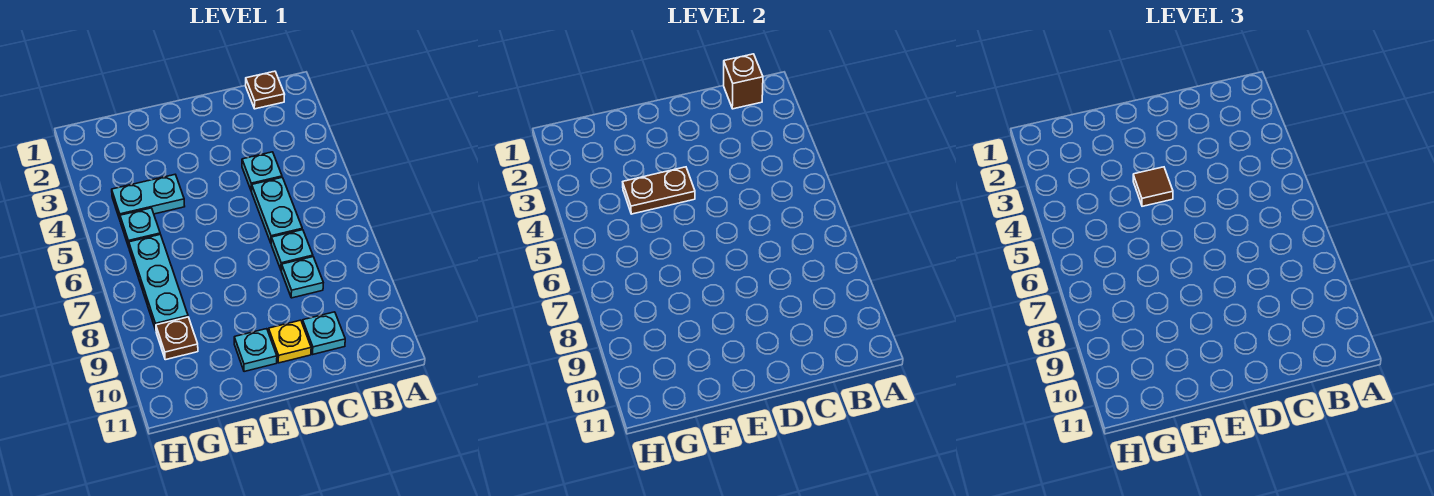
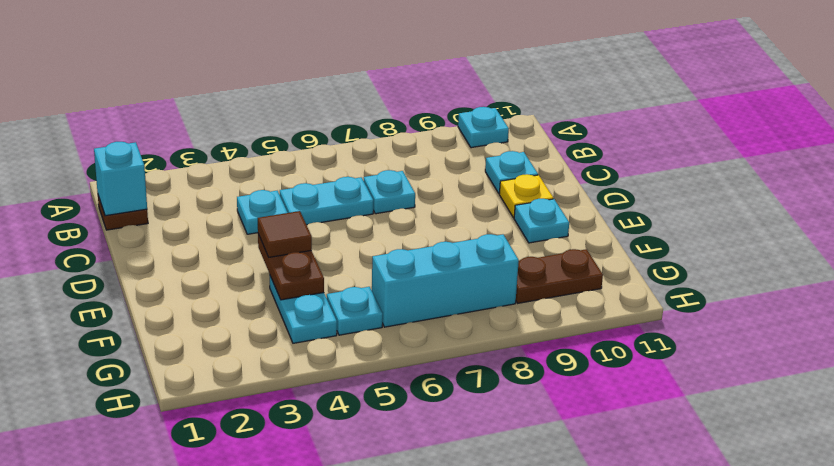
brown 1x1 brick [724,54,763,109] -> cyan 1x1 brick [94,142,147,216]
cyan 1x1 plate [281,257,323,298] -> cyan 1x1 plate moved to [458,107,509,148]
cyan 1x3 plate [129,234,188,330] -> cyan 1x3 brick [372,234,519,327]
brown 1x1 plate [156,317,198,360] -> brown 1x2 plate [516,249,603,303]

